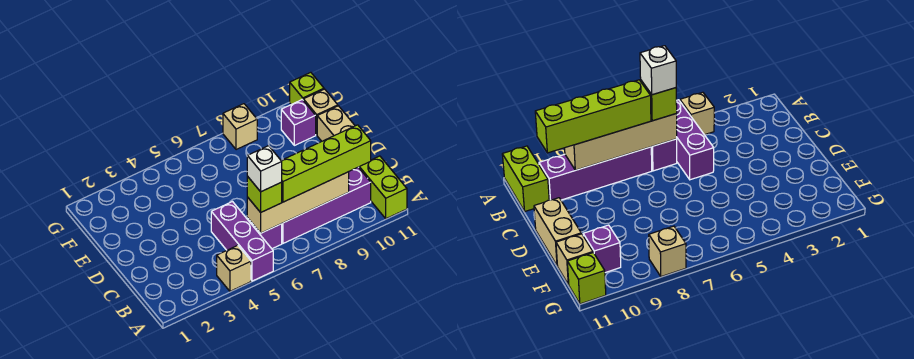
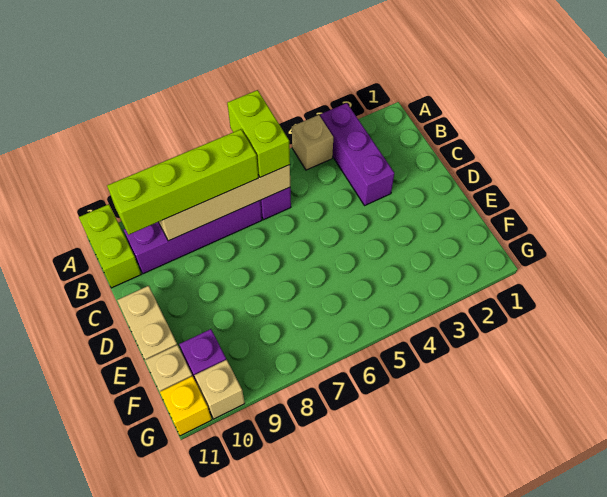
purple 1x3 brick [211,202,273,281] -> purple 1x3 brick moved to [320,103,394,205]
lime 1x1 brick [247,176,282,212] -> lime 1x2 brick [227,90,290,177]
white 1x1 brick [247,146,282,192] -> none
tan 1x1 brick [223,104,257,150] -> tan 1x1 brick moved to [194,360,245,419]
lime 1x1 brick [290,72,324,104] -> yellow 1x1 brick [160,376,212,436]

